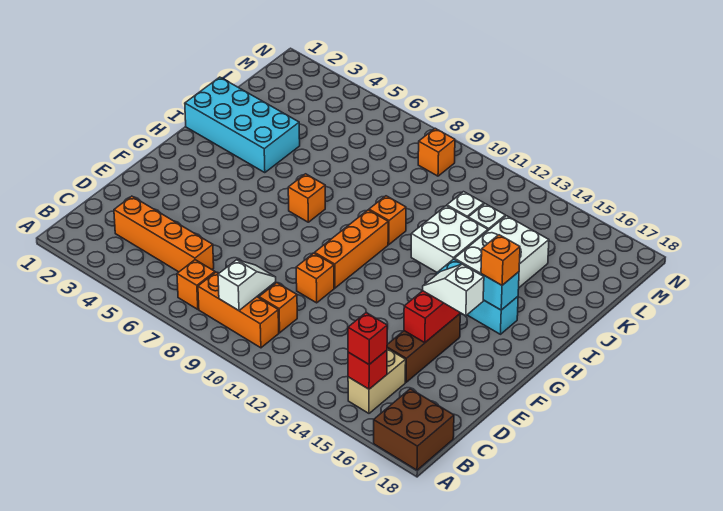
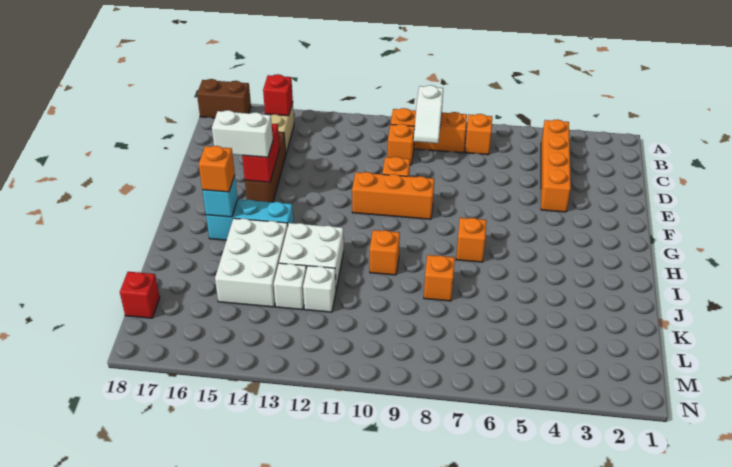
brown 2x2 brick [374,389,454,470] -> brown 1x2 brick [197,79,251,118]
red 1x1 brick [348,313,387,364] -> red 1x1 brick moved to [120,272,160,318]
orange 1x4 brick [114,196,214,272] -> orange 1x4 brick turned to [541,120,571,212]
orange 1x3 brick [315,210,388,288] -> orange 1x3 brick turned to [352,172,434,219]
white 1x2 slope [423,264,484,316] -> white 1x2 brick [212,110,273,157]
cyan 2x4 brick [185,77,300,173] -> none
orange 1x1 brick [418,128,455,176] -> orange 1x1 brick moved to [424,255,455,301]

